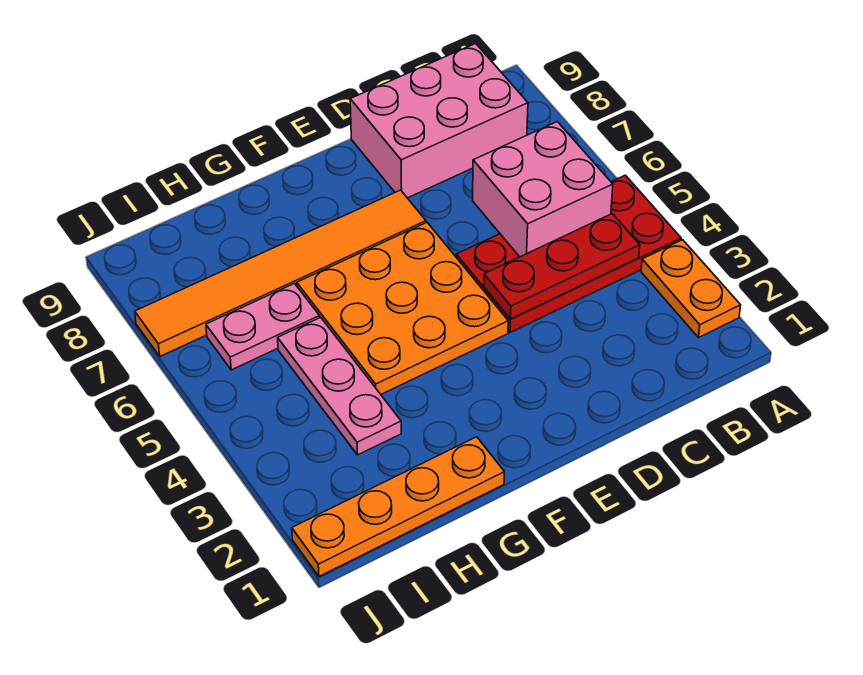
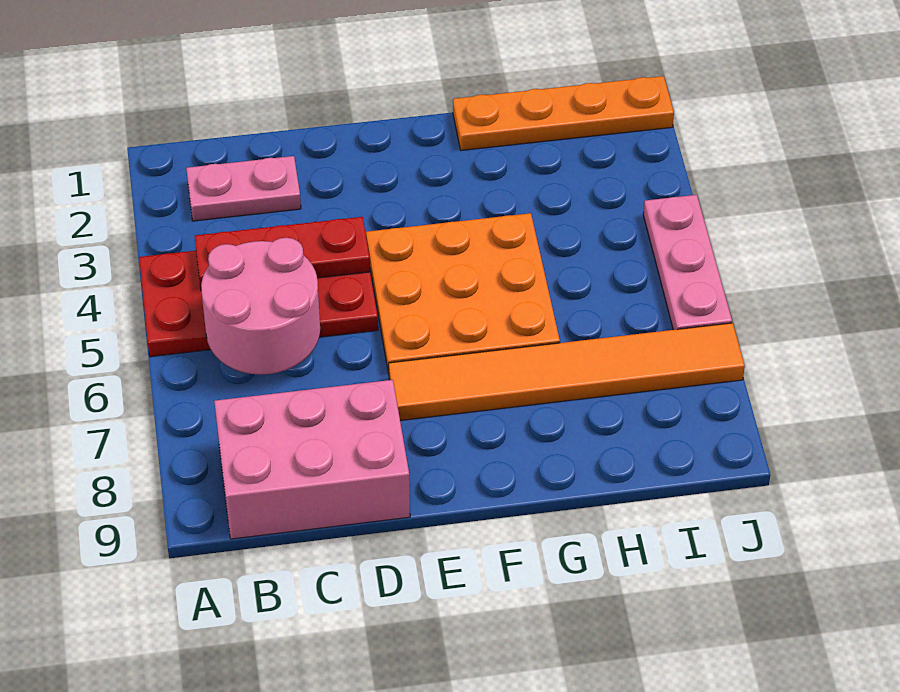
orange 1x2 plate [641,240,741,337] -> none
pink 2x2 brick [473,122,613,257] -> pink 2x2 round brick [201,238,320,375]
pink 1x3 plate [278,317,401,455] -> pink 1x3 plate moved to [643,195,732,330]
pink 1x2 plate [206,283,320,370] -> pink 1x2 plate moved to [186,156,301,221]

